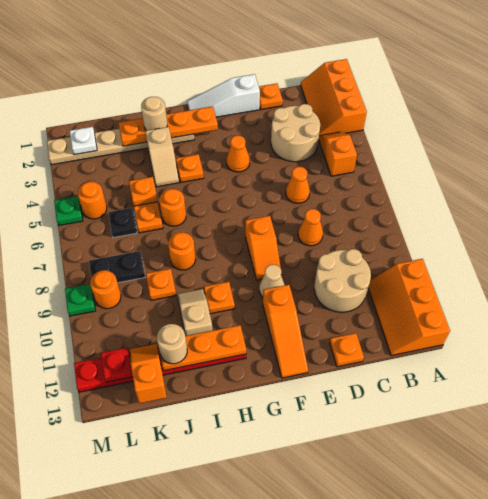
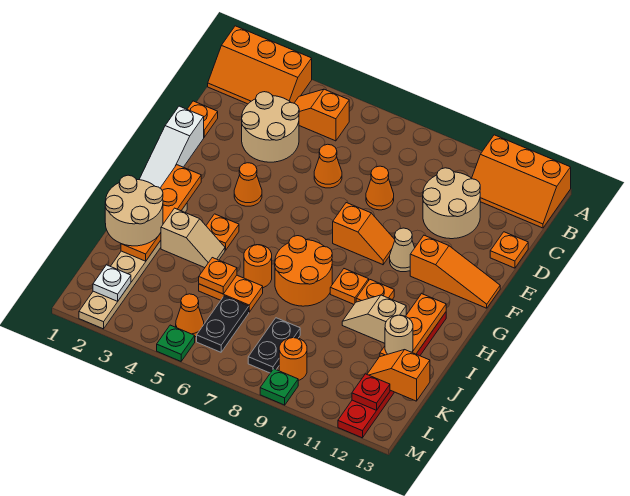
tan 1x1 round brick [141,97,167,131] -> tan 2x2 round brick [105,175,163,246]
orange 1x1 round brick [168,232,196,270] -> orange 2x2 round brick [275,236,332,306]
orange 1x1 plate [146,269,176,300] -> orange 1x1 plate moved to [330,269,369,304]
black 1x1 plate [108,208,137,238] -> black 1x2 plate [197,296,249,352]
orange 1x1 round brick [77,182,107,219] -> orange 1x1 cone [176,294,204,337]

